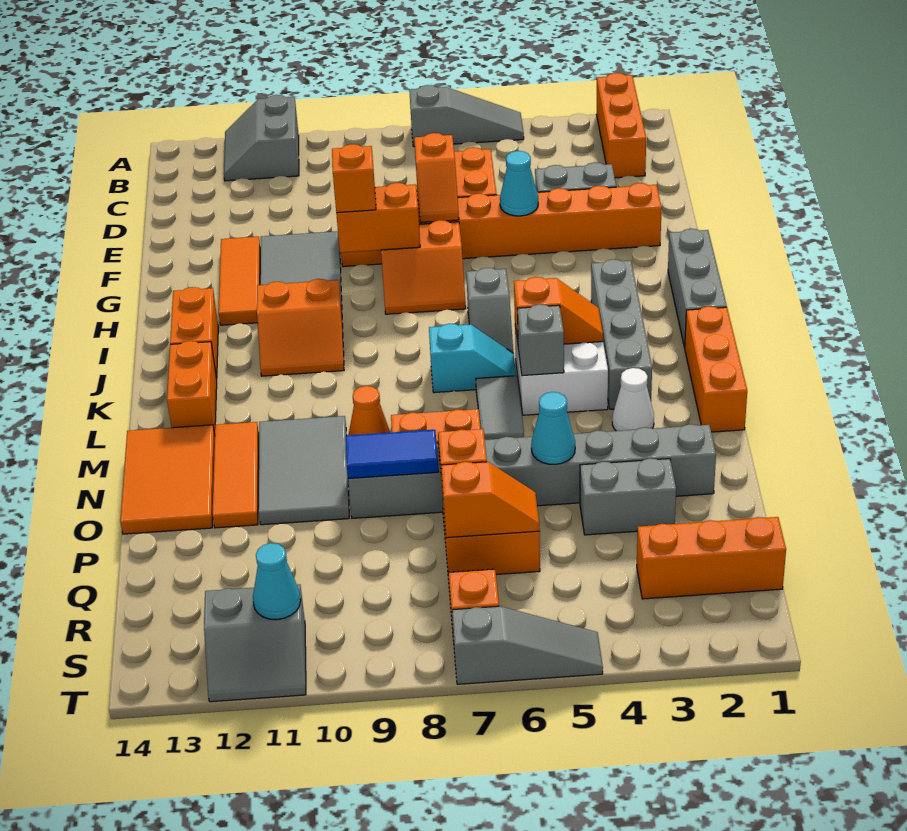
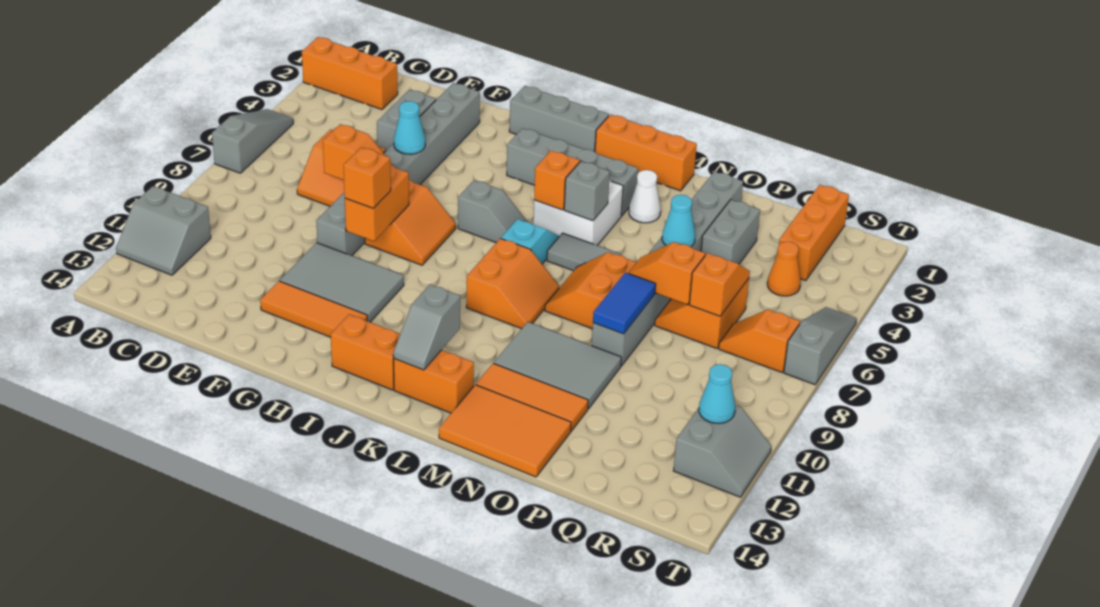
orange 1x8 brick [341,183,662,267] -> grey 1x8 brick [316,83,480,256]
orange 2x2 slope [257,279,344,376] -> orange 2x2 slope moved to [466,238,559,329]
none -> grey 1x2 slope [393,284,460,370]
orange 1x1 cone [349,386,390,435] -> orange 1x1 cone moved to [767,242,801,296]

